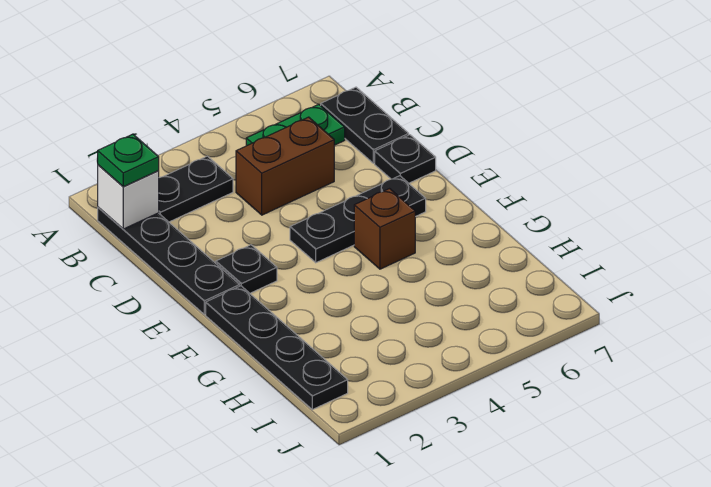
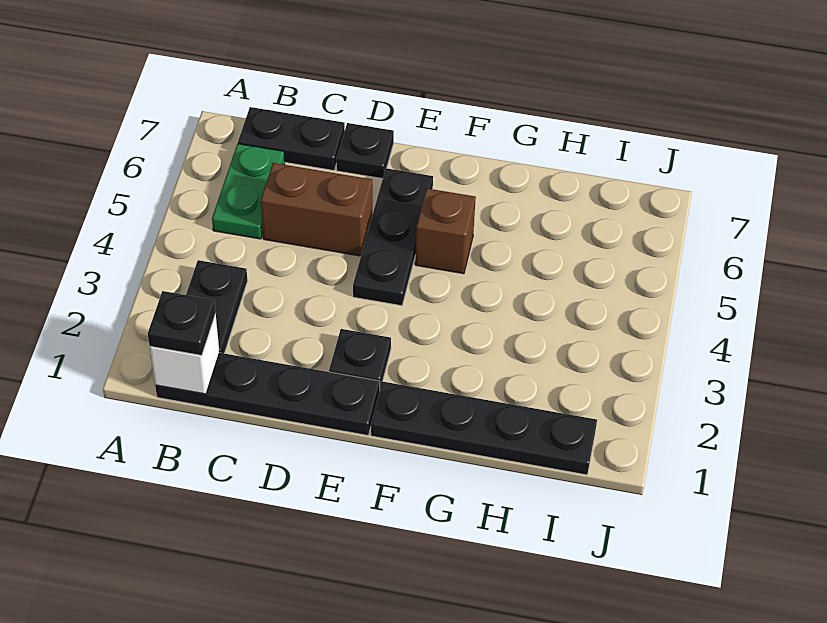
green 1x1 plate [98,134,159,187] -> black 1x1 plate [148,291,216,355]
brown 1x2 brick [236,117,334,215] -> brown 1x2 brick turned to [261,163,372,256]

